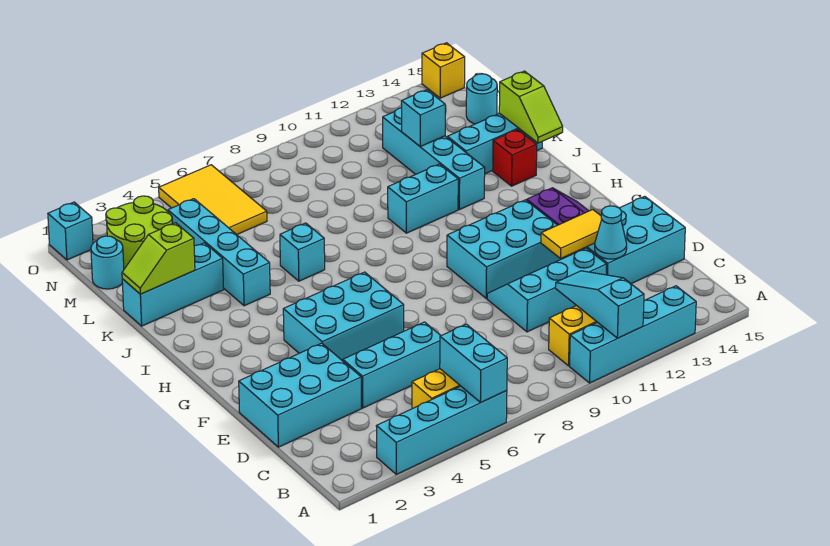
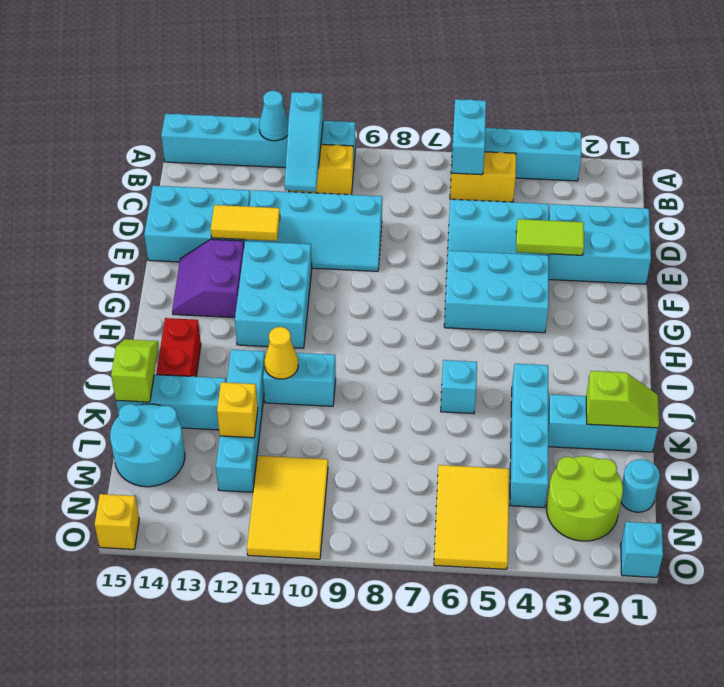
cyan 1x4 brick [570,286,696,383] -> cyan 1x6 brick [161,114,356,168]
cyan 2x3 slope [487,248,607,332] -> cyan 2x4 slope [247,190,382,271]
cyan 1x1 cone [595,206,627,259] -> cyan 1x1 cone moved to [259,91,289,141]
none -> lime 1x2 tile [516,219,584,255]
cyan 2x3 brick [447,200,565,298] -> cyan 2x3 brick turned to [235,241,312,348]
none -> yellow 1x1 cone [264,327,298,379]
red 1x1 brick [493,130,537,186] -> red 1x2 brick [156,318,201,377]
cyan 1x1 brick [402,90,445,146] -> yellow 1x1 brick [217,382,258,438]
none -> yellow 2x3 tile [247,456,328,559]
cyan 1x1 round brick [466,74,497,124] -> cyan 2x2 round brick [110,404,185,487]

